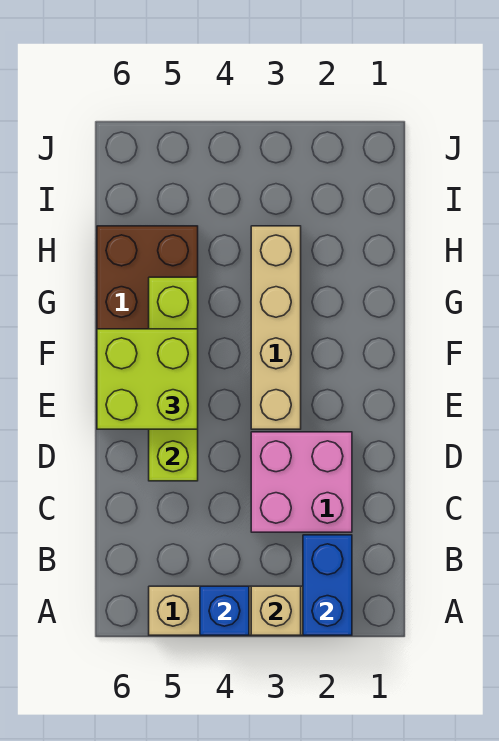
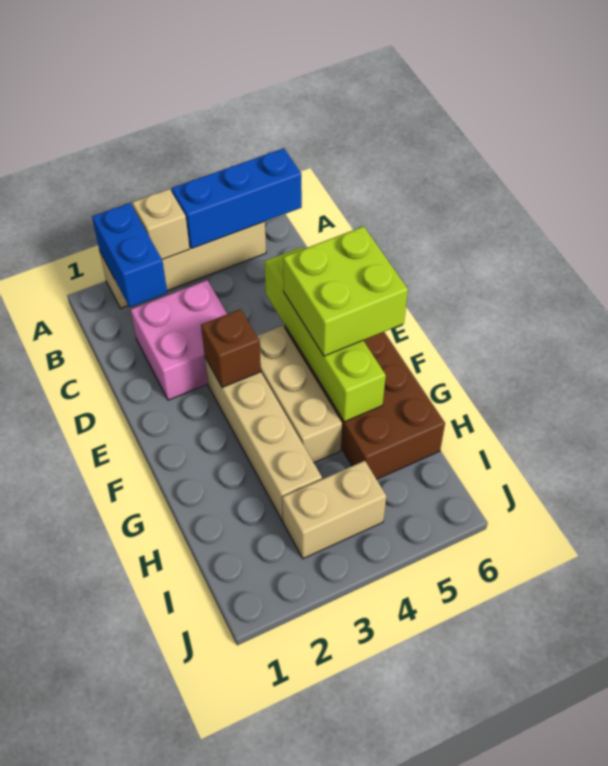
blue 1x1 brick [200,586,249,635] -> blue 1x3 brick [172,148,302,248]
none -> brown 1x1 brick [201,309,261,388]
none -> tan 1x3 brick [257,326,342,463]
none -> tan 1x2 brick [282,461,386,559]

